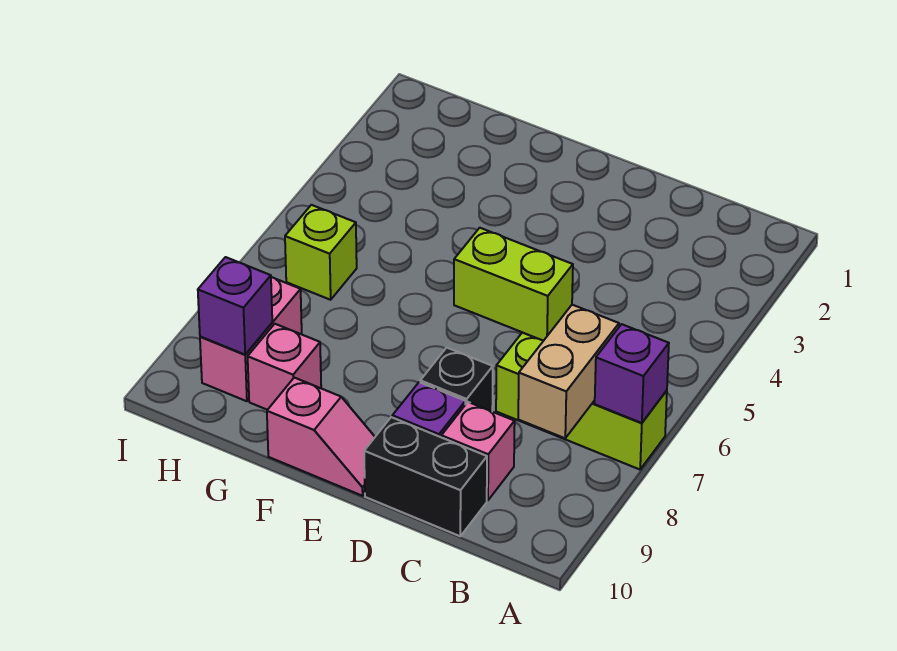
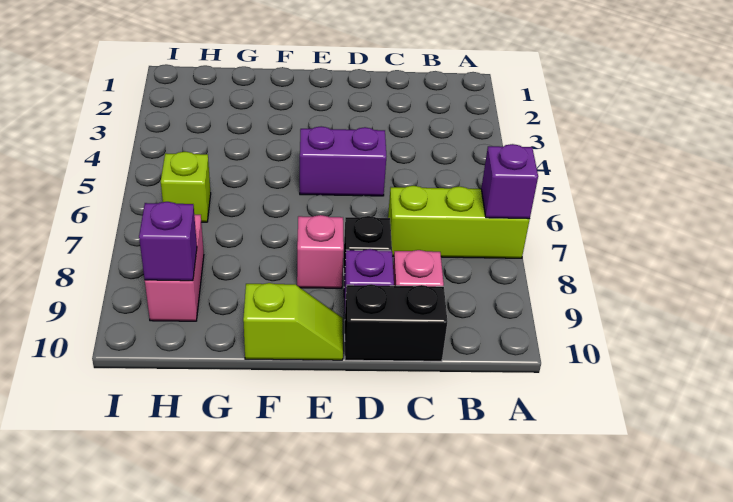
tan 1x2 brick [518,305,619,438] -> none
lime 1x2 brick [454,228,573,341] -> purple 1x2 brick [300,126,386,196]
pink 1x2 slope [267,378,375,496] -> lime 1x2 slope [243,283,343,360]
pink 1x1 brick [248,324,321,410] -> pink 1x1 brick moved to [297,215,344,288]

